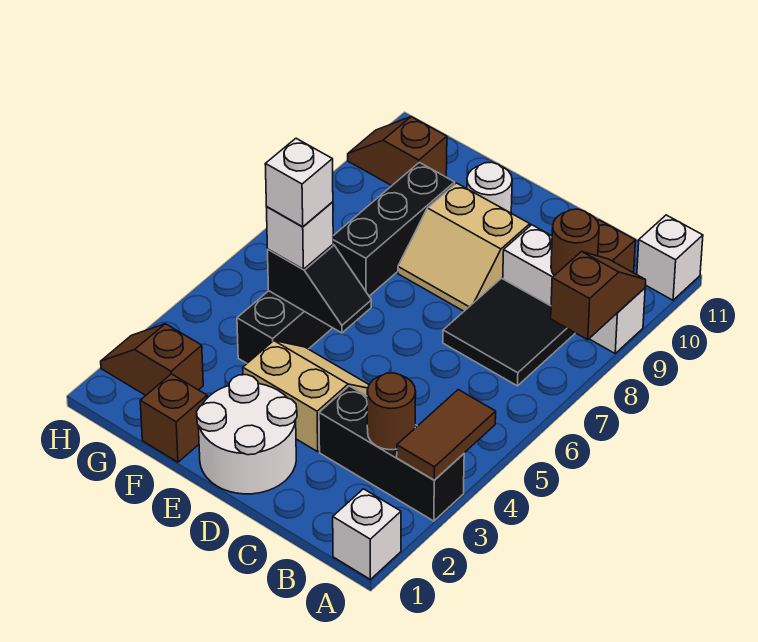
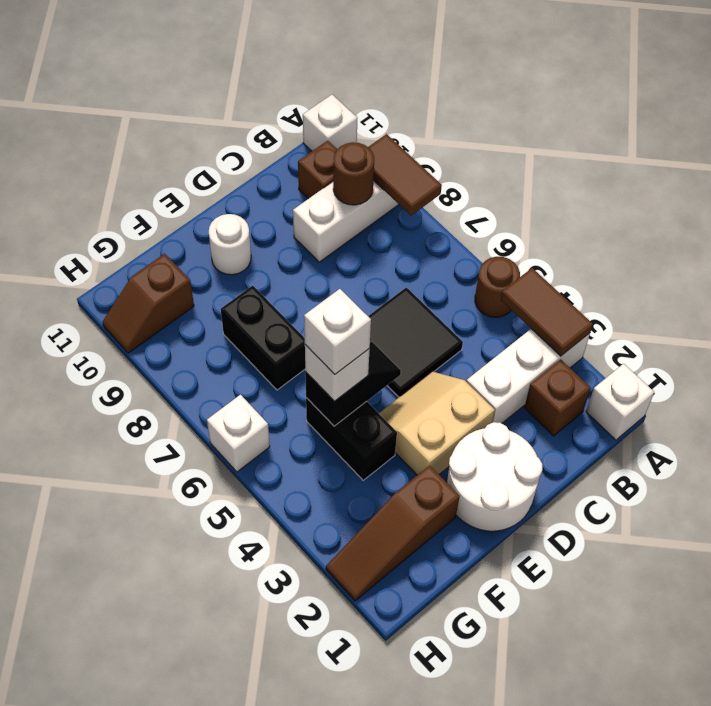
black 1x3 brick [319,386,464,521] -> white 1x3 brick [467,329,590,423]
brown 1x2 slope [551,251,646,340] -> brown 1x2 tile [368,134,442,215]
brown 1x1 round brick [367,373,416,450] -> brown 1x1 round brick moved to [475,257,520,317]
black 2x2 tile [443,278,575,386] -> black 2x2 tile moved to [368,287,463,397]
tan 2x2 slope [398,183,530,311] -> none
brown 1x1 brick [140,374,207,462] -> brown 1x1 brick moved to [524,359,591,436]
black 1x3 brick [333,162,455,296] -> black 1x2 brick [221,286,305,390]
brown 1x2 slope [101,324,203,395] -> brown 1x3 slope [326,465,460,601]
none -> white 1x1 brick [207,395,270,472]

